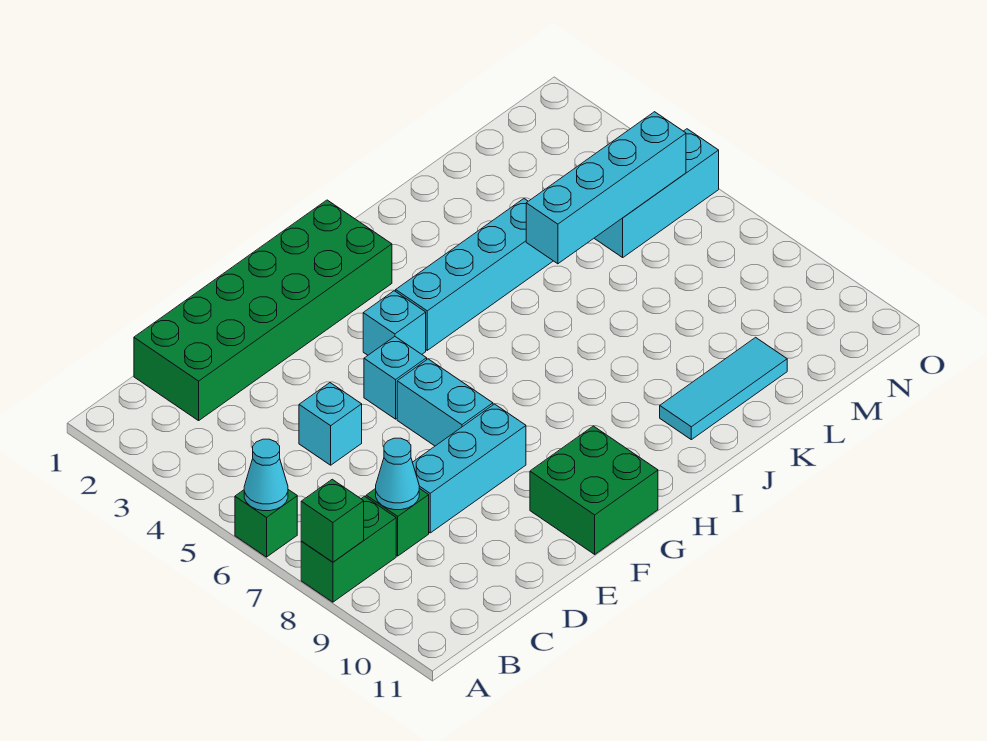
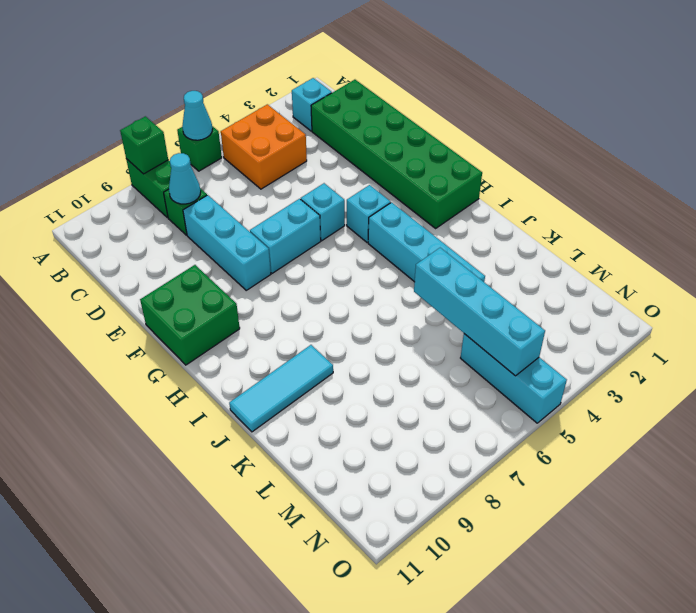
none -> orange 2x2 brick [221,104,307,189]
cyan 1x1 brick [299,383,362,465] -> cyan 1x1 brick moved to [292,78,332,131]
cyan 1x3 tile [660,337,787,440] -> cyan 1x3 tile turned to [229,345,333,432]

